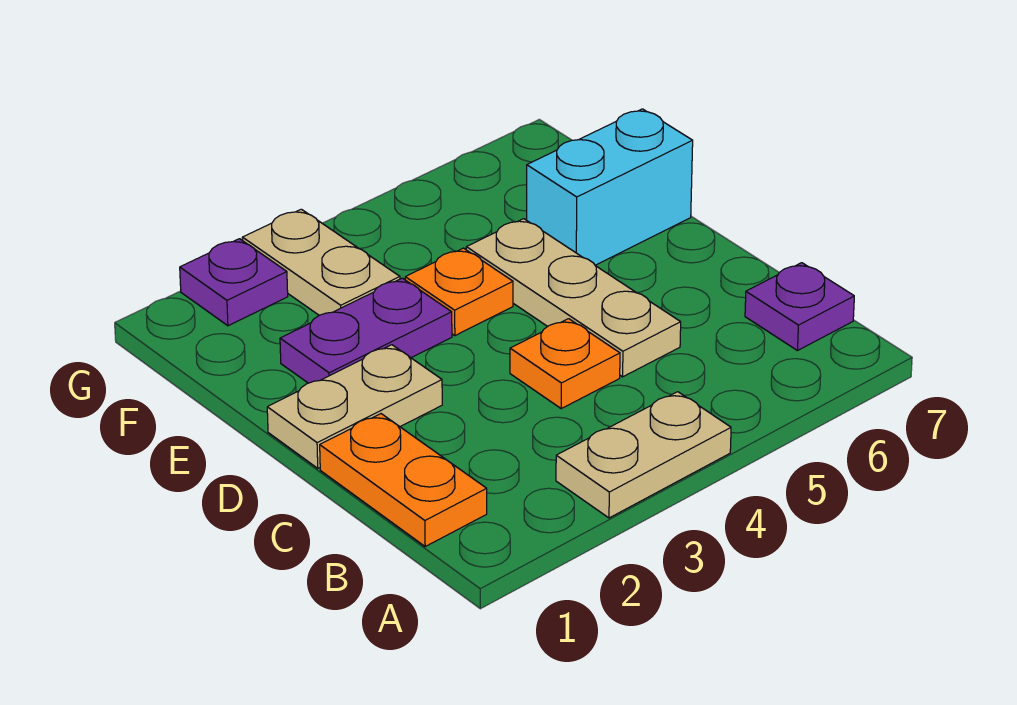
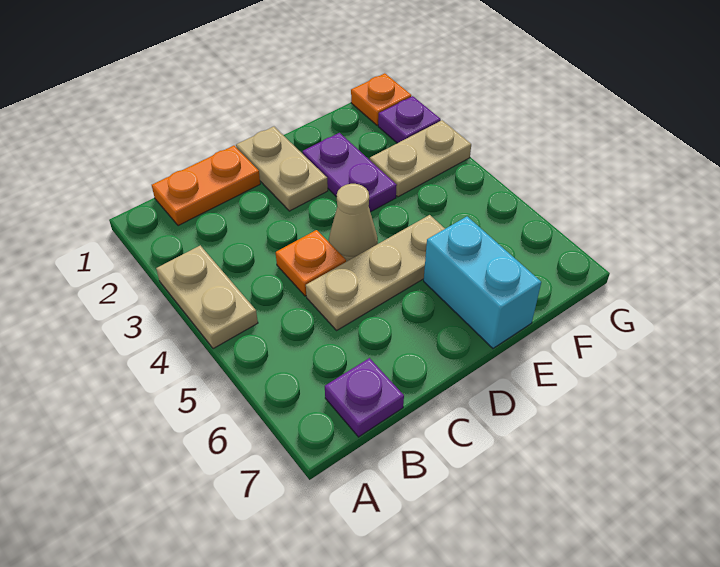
none -> tan 1x1 cone [329,184,378,262]
orange 1x1 plate [405,248,513,336] -> orange 1x1 plate moved to [351,73,411,125]

